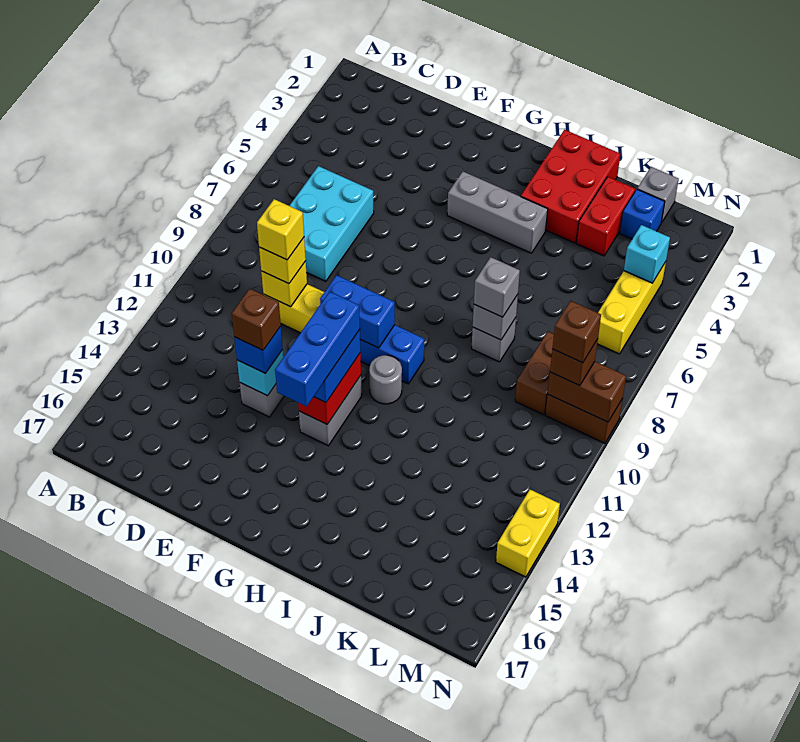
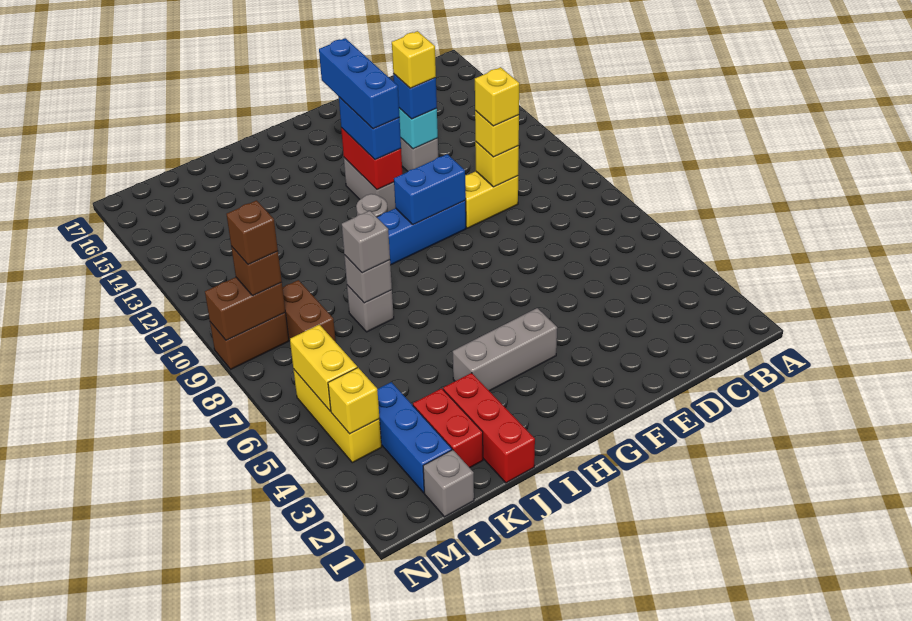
cyan 2x3 brick [290,166,374,281] -> none
brown 1x1 brick [232,289,281,350] -> yellow 1x1 brick [392,31,436,88]
red 2x3 brick [521,130,620,243] -> red 1x3 brick [443,373,535,483]
blue 1x1 brick [620,189,665,239] -> blue 1x3 brick [377,382,452,493]
cyan 1x1 brick [624,225,670,283] -> yellow 1x1 brick [328,368,379,434]
yellow 1x2 brick [496,490,560,577] -> yellow 1x2 brick moved to [290,325,357,411]

